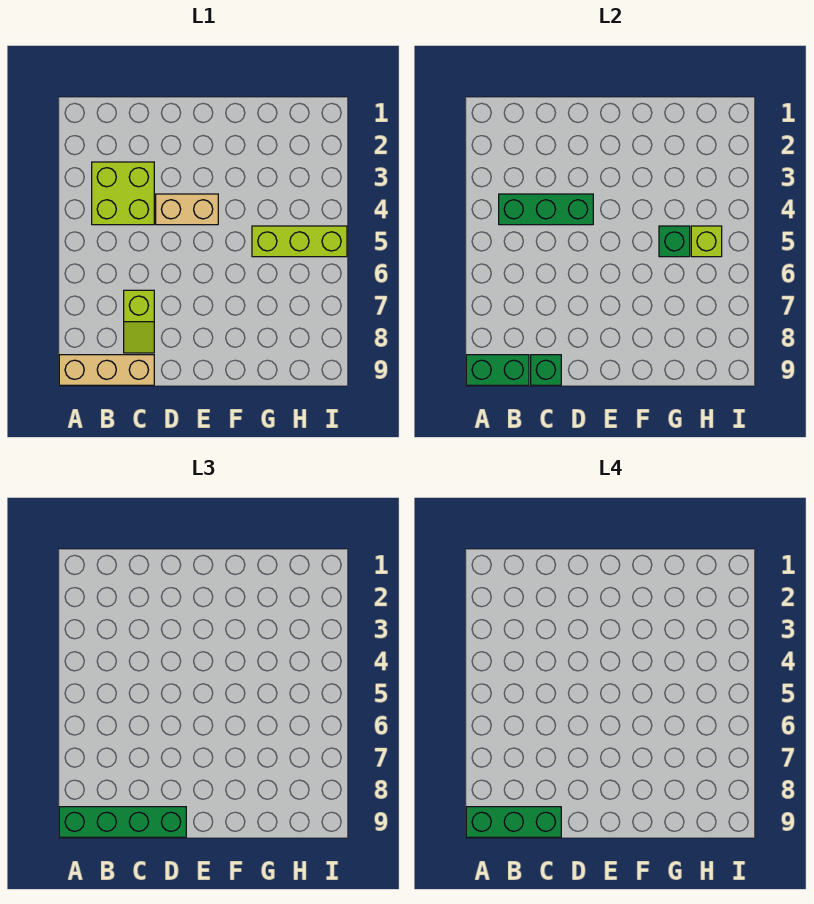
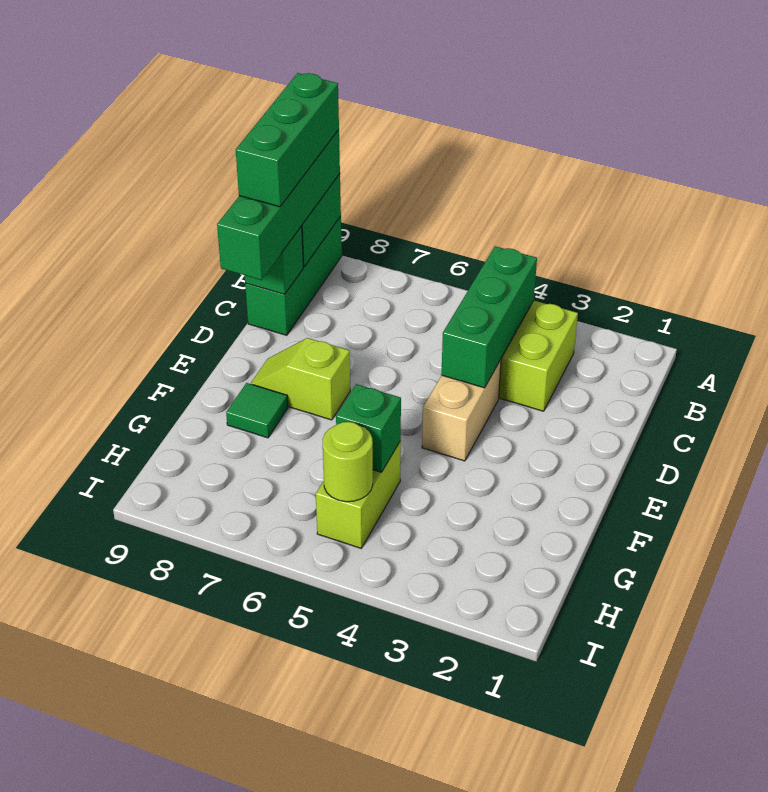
tan 1x3 brick [59,355,154,385] -> green 1x3 brick [245,216,342,335]
lime 1x2 slope [124,290,154,353] -> lime 1x2 slope moved to [250,338,350,420]
none -> green 1x1 tile [226,383,288,438]
lime 1x3 brick [252,226,347,257] -> lime 1x2 brick [316,441,401,548]
lime 1x1 brick [691,226,722,257] -> lime 1x1 round brick [322,422,373,502]

